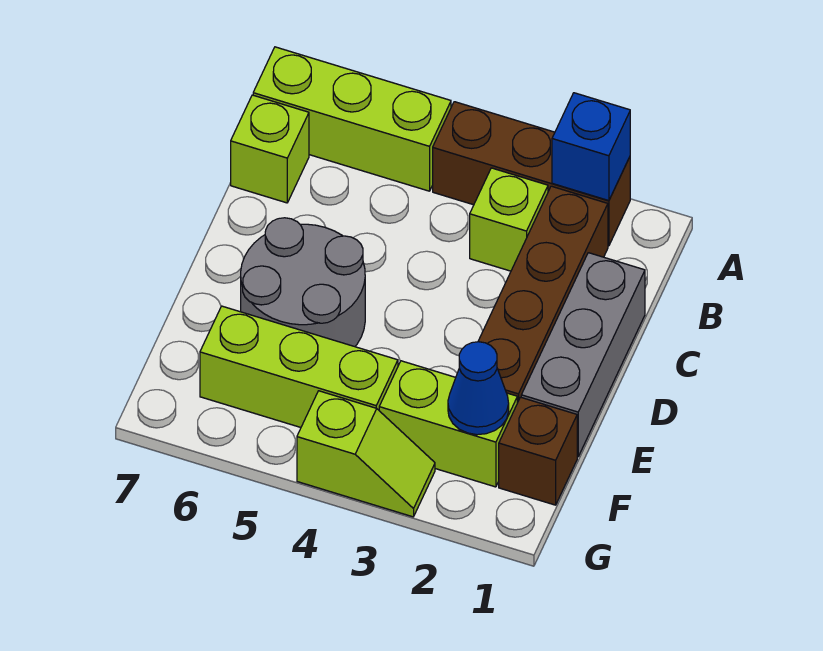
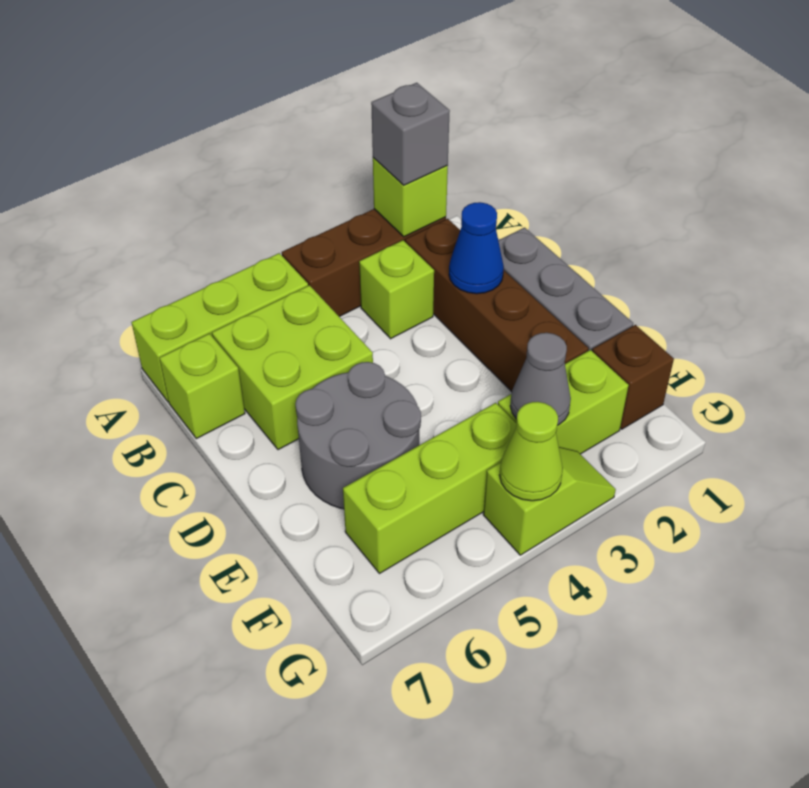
blue 1x1 brick [552,93,630,201] -> lime 1x1 brick [373,158,448,237]
none -> grey 1x1 brick [371,83,450,185]
none -> lime 2x2 brick [212,285,373,450]
blue 1x1 cone [448,342,509,435] -> blue 1x1 cone moved to [449,202,504,294]
none -> grey 1x1 cone [510,333,571,425]
none -> lime 1x1 cone [499,402,563,501]

